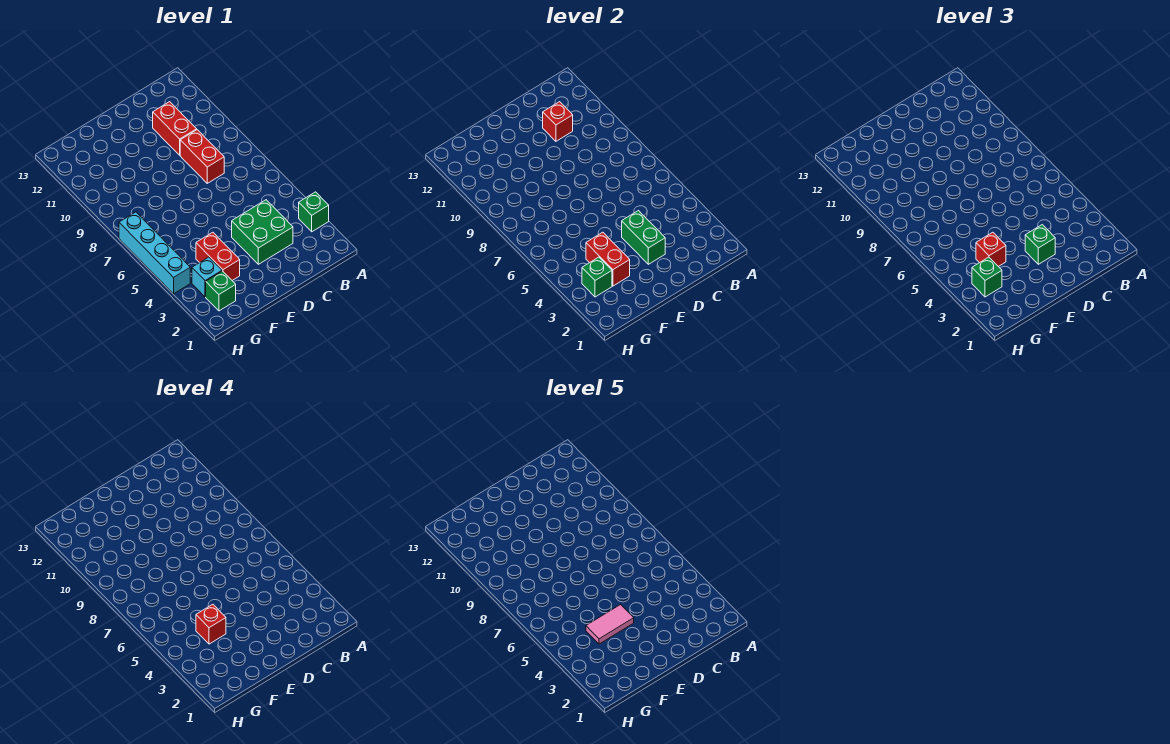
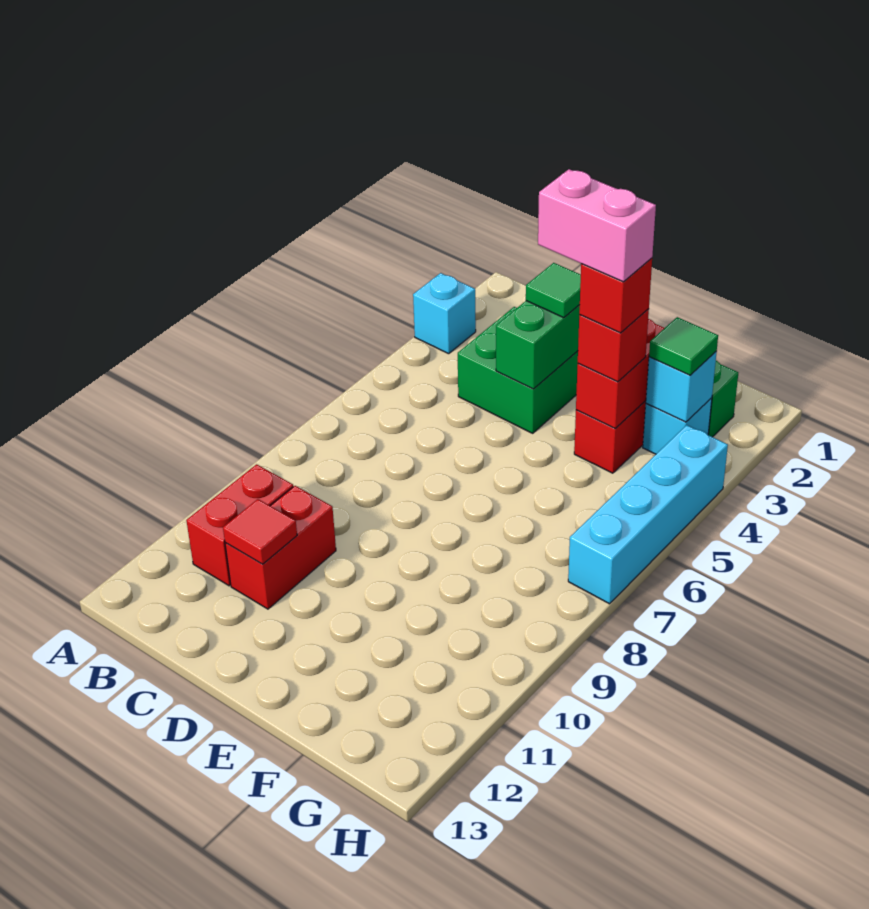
green 1x1 brick [299,192,329,232] -> cyan 1x1 brick [413,273,476,354]
red 1x2 brick [180,130,224,183] -> red 1x2 brick moved to [186,464,293,586]
red 1x1 brick [543,102,573,141] -> red 1x1 tile [223,499,297,564]
green 1x1 brick [1025,225,1055,264] -> green 1x1 tile [526,263,581,318]
pink 1x2 tile [586,605,634,644] -> pink 1x2 brick [538,169,656,282]
green 1x1 brick [582,257,612,297] -> cyan 1x1 brick [646,351,717,422]
green 1x1 brick [972,257,1002,297] -> green 1x1 tile [649,317,718,375]

